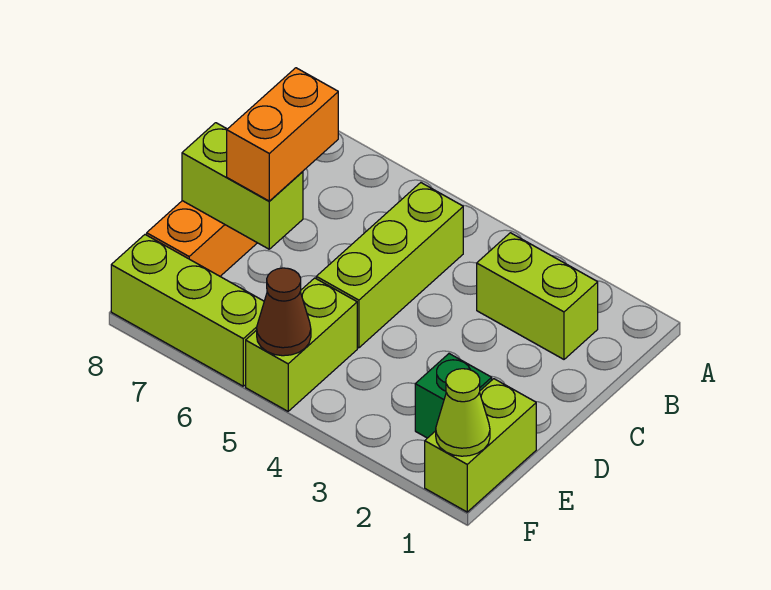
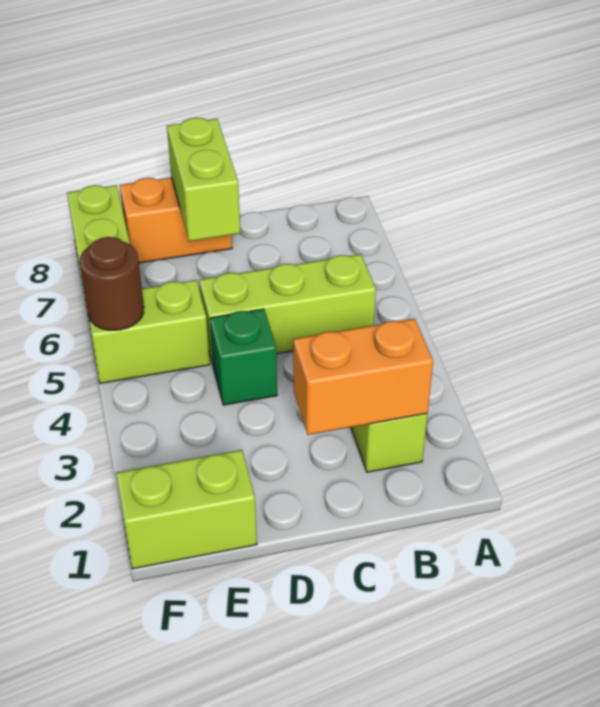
orange 1x2 brick [227,68,338,201] -> orange 1x2 brick moved to [293,319,433,435]
green 1x1 brick [415,354,492,438] -> green 1x1 brick moved to [210,309,277,405]
lime 1x1 cone [436,369,490,456] -> none
brown 1x1 cone [257,268,311,356] -> brown 1x1 round brick [80,237,144,330]

